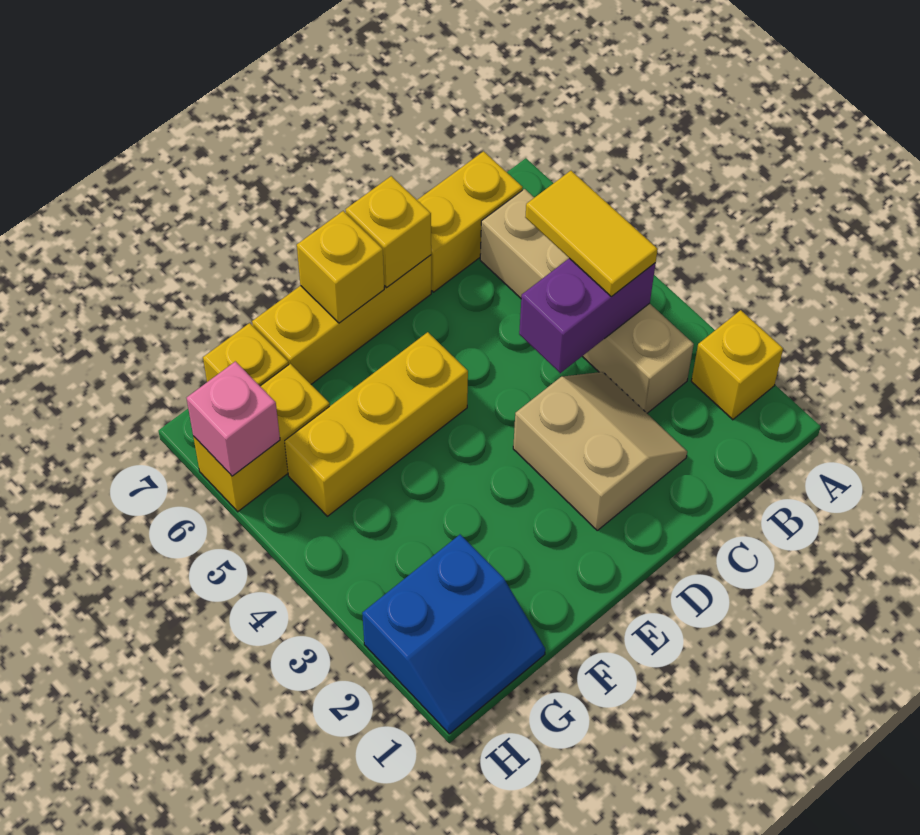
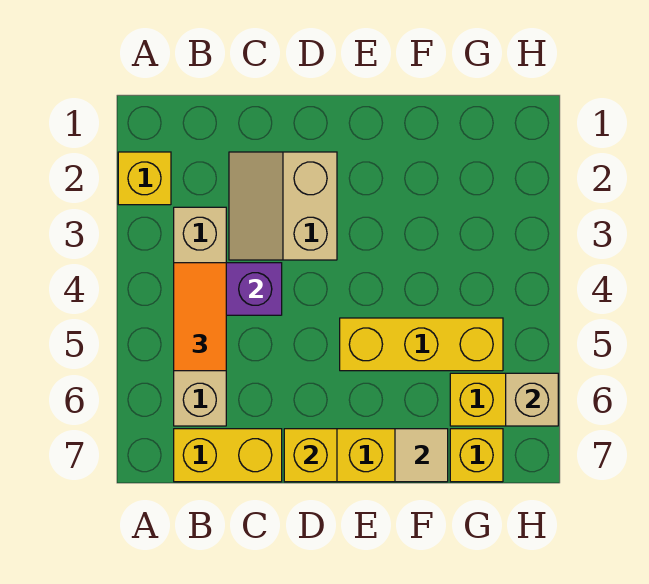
yellow 1x2 tile [525,171,658,296] -> orange 1x2 tile [174,263,226,371]
yellow 1x1 brick [297,211,384,323] -> none
none -> tan 1x1 tile [395,429,448,482]
blue 2x2 slope [362,535,545,734] -> none
pink 1x1 brick [187,361,280,476] -> tan 1x1 brick [506,373,558,426]

